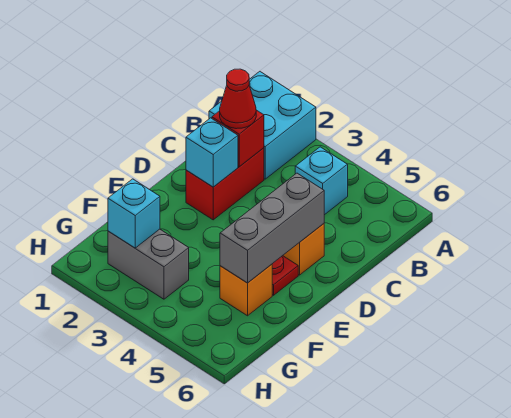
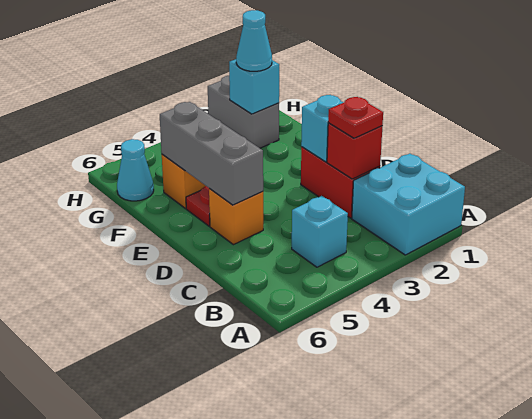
red 1x1 cone [220,69,256,129] -> red 1x1 plate [328,97,383,138]
grey 1x2 brick [108,229,189,299] -> grey 1x2 brick turned to [208,76,279,148]
none -> cyan 1x1 cone [236,10,272,71]
none -> cyan 1x1 cone [117,139,154,201]

